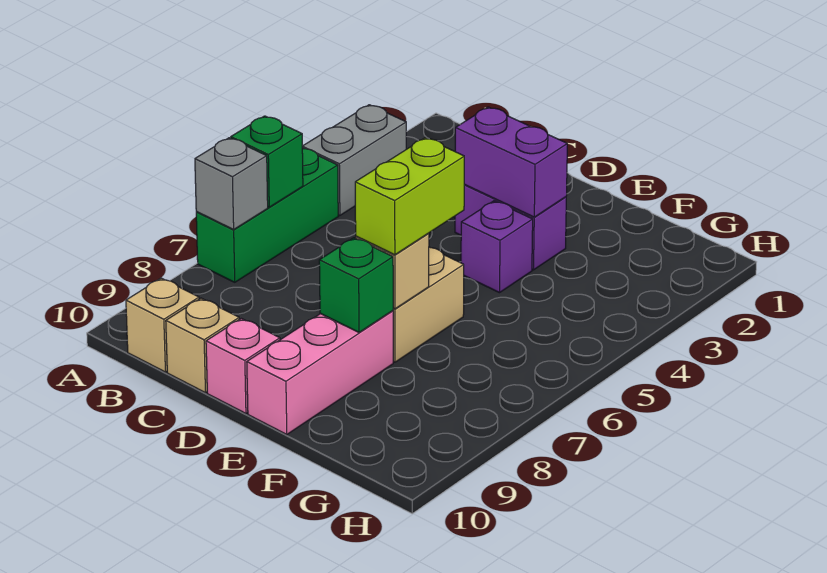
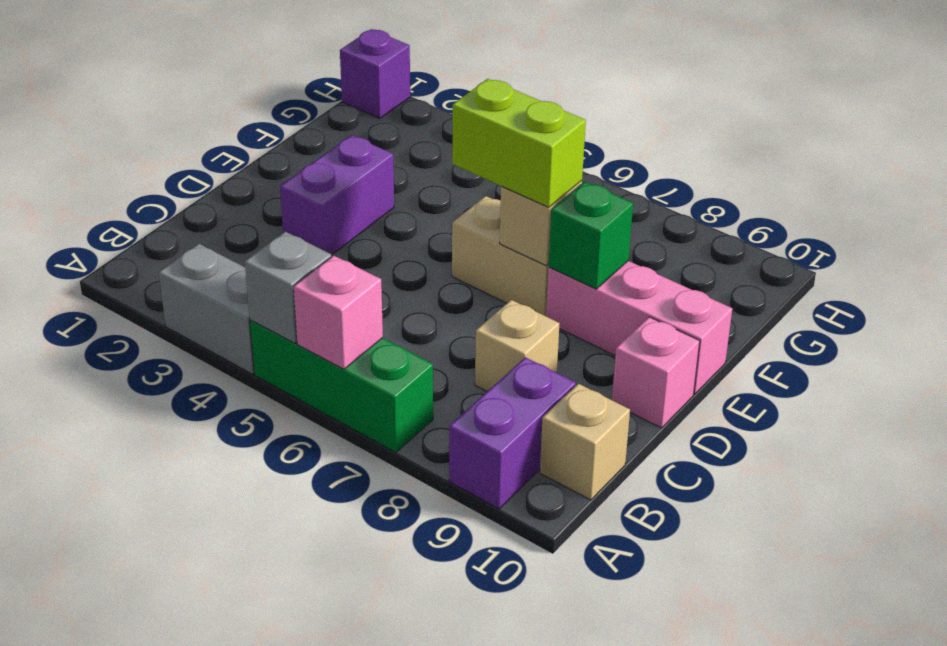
green 1x1 brick [231,116,303,207] -> pink 1x1 brick [293,256,383,369]
grey 1x1 brick [195,138,268,230] -> grey 1x1 brick moved to [245,232,331,343]
tan 1x1 brick [166,298,239,393] -> tan 1x1 brick moved to [475,300,560,391]
purple 1x2 brick [455,107,567,217] -> purple 1x2 brick moved to [449,357,576,509]
purple 1x1 brick [461,201,533,293] -> purple 1x1 brick moved to [340,29,410,118]

